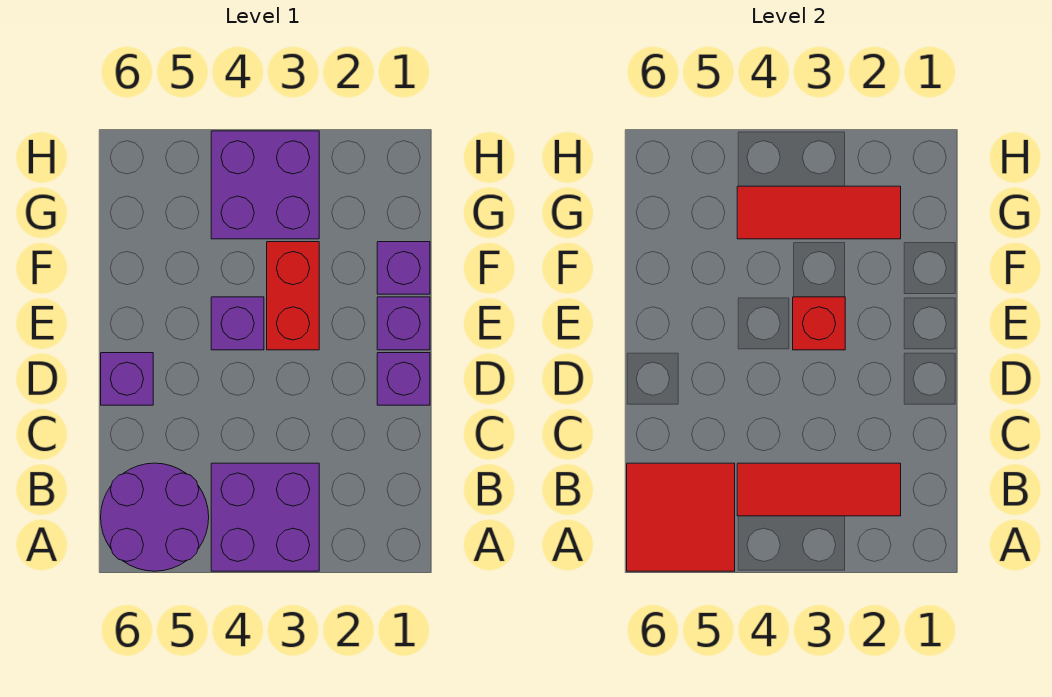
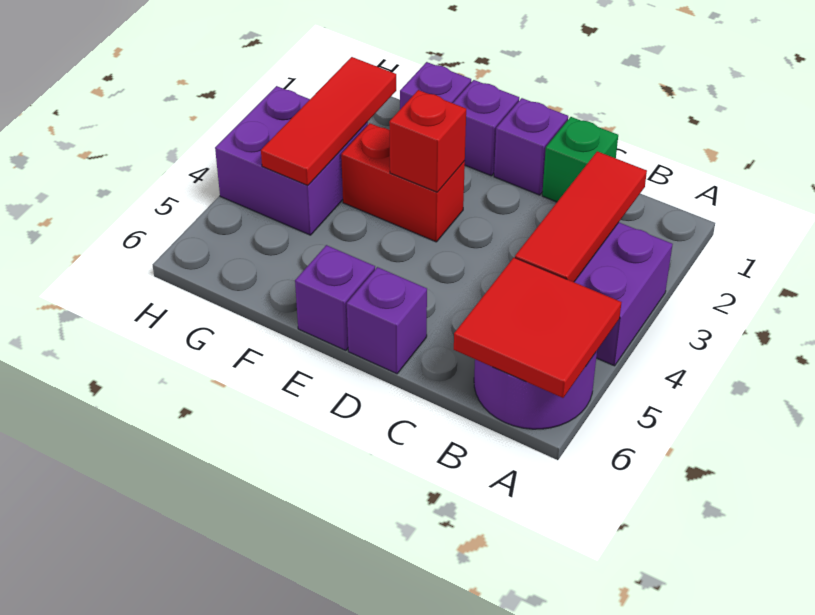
none -> green 1x1 brick [542,117,618,202]
purple 1x1 brick [211,297,264,350] -> purple 1x1 brick moved to [295,245,375,351]

